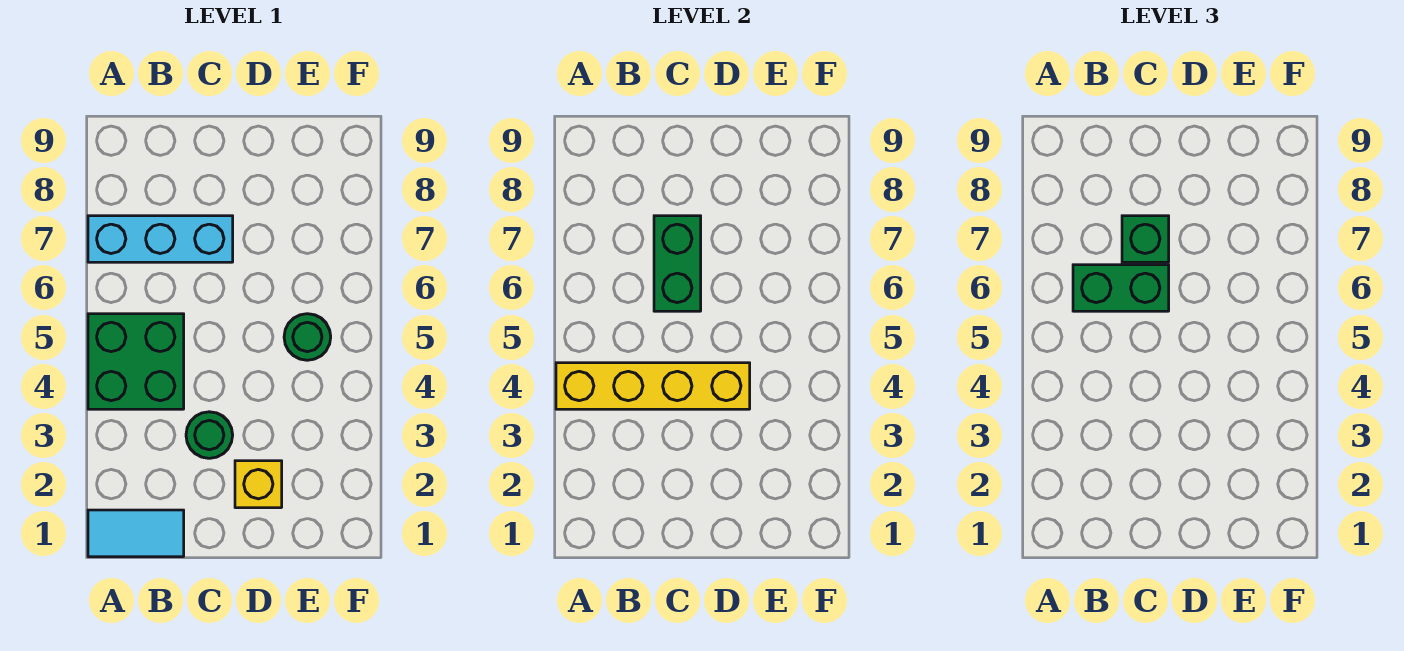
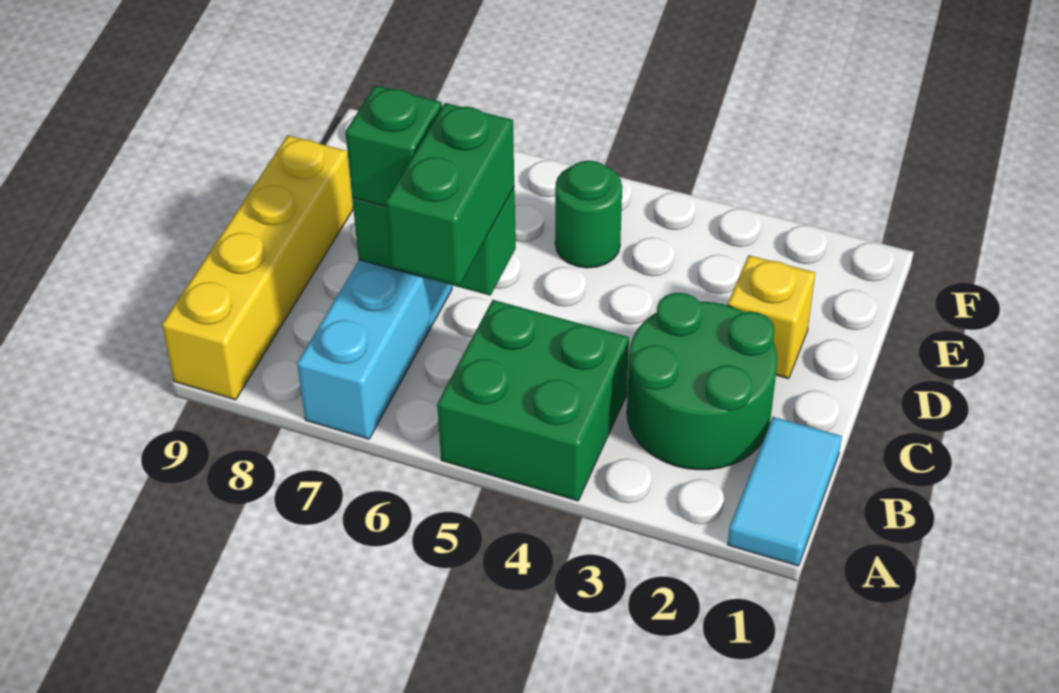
yellow 1x4 brick [556,363,750,409] -> yellow 1x4 brick moved to [162,136,353,400]
green 1x1 round brick [186,412,233,458] -> green 2x2 round brick [627,293,777,470]

